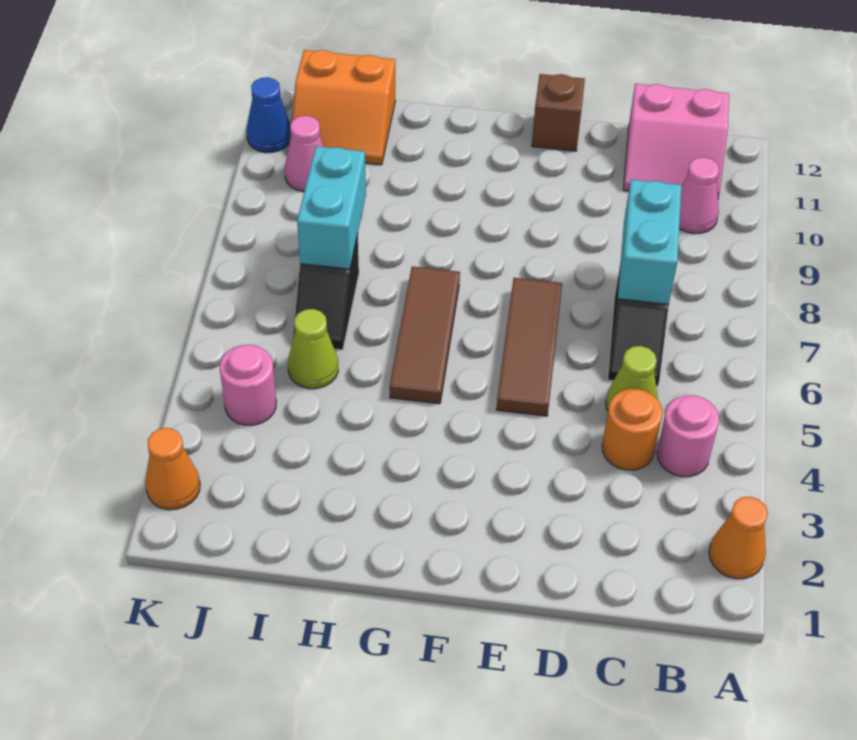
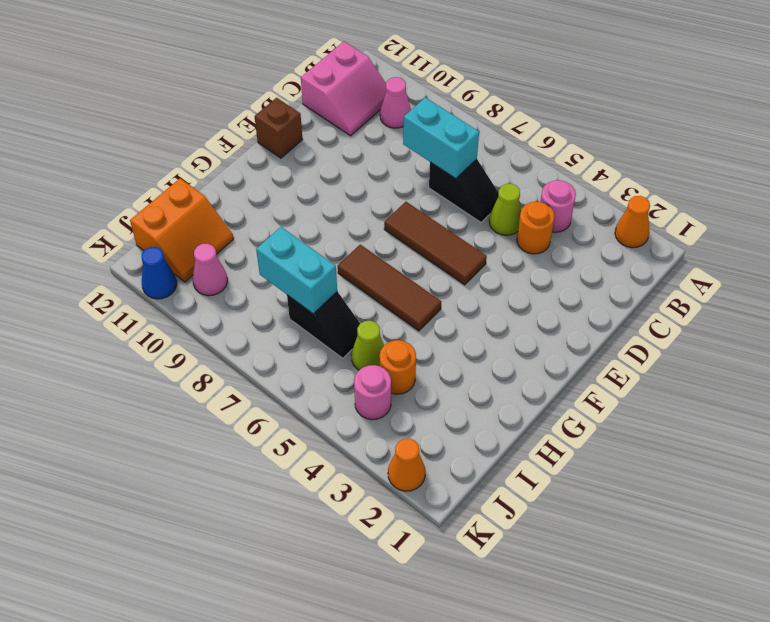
none -> orange 1x1 round brick [380,340,416,394]

